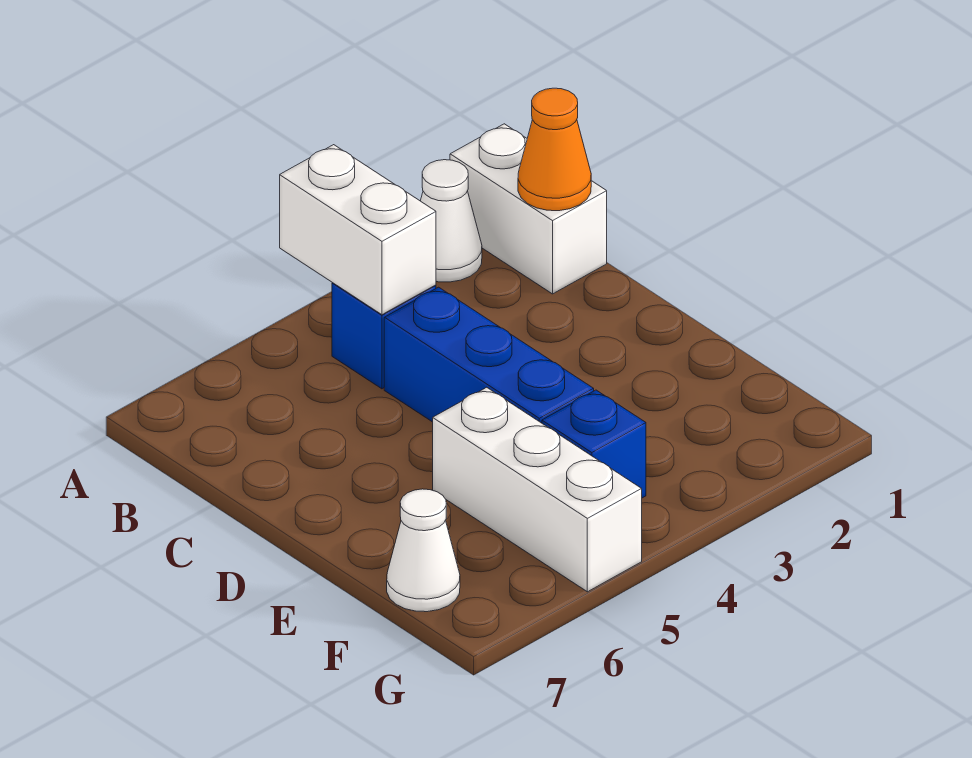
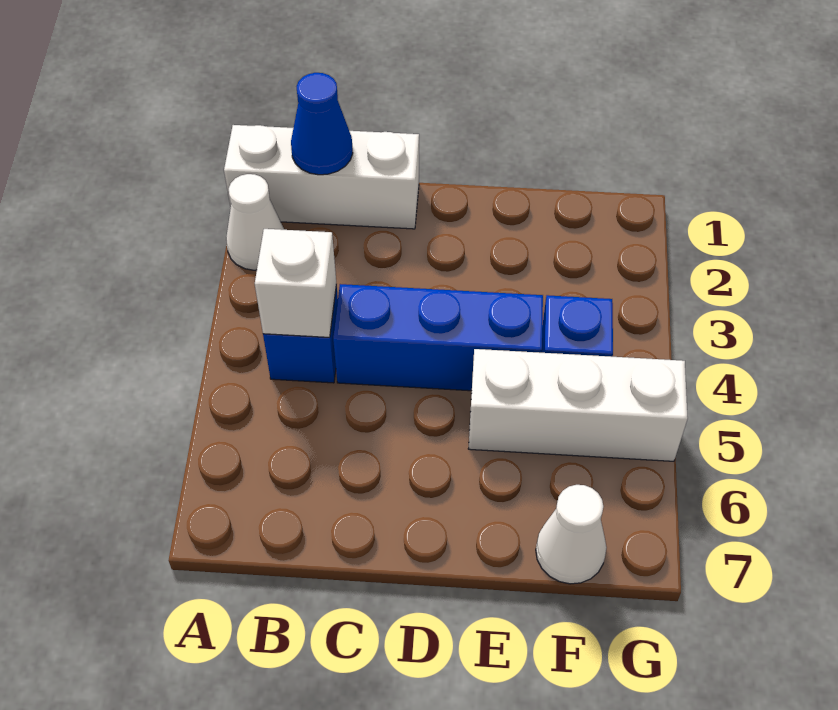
white 1x2 brick [450,124,607,294] -> white 1x3 brick [224,125,419,229]
white 1x2 brick [280,145,436,315] -> white 1x1 brick [255,229,336,337]
orange 1x1 cone [518,88,591,211] -> blue 1x1 cone [291,73,353,175]

